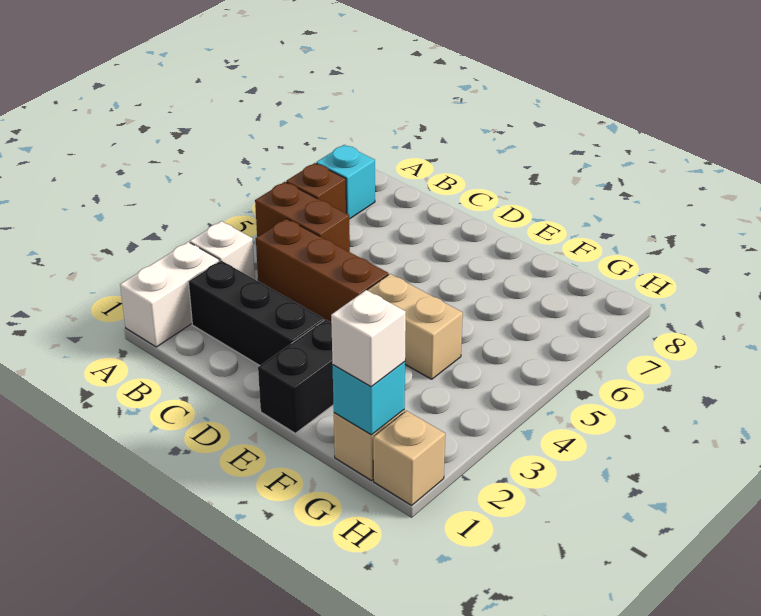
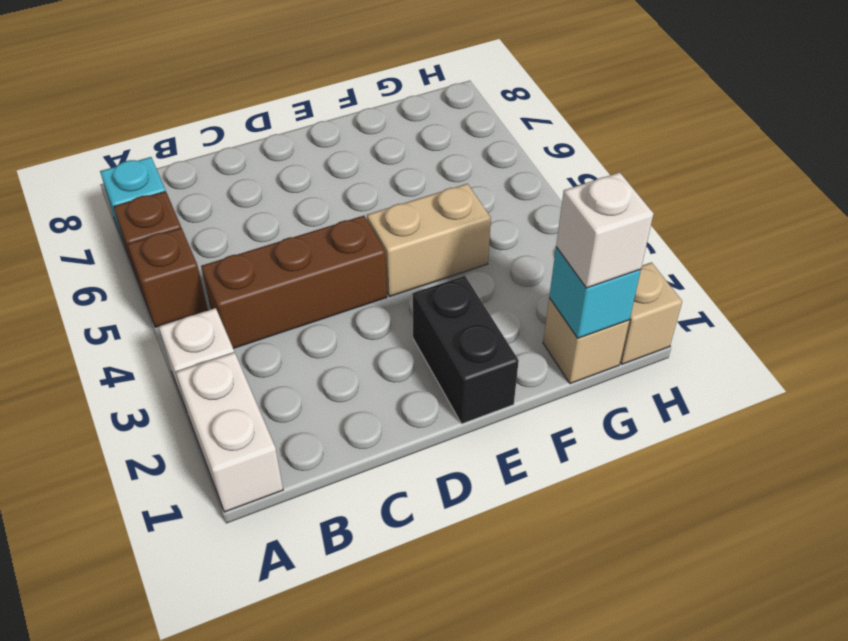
brown 1x2 brick [255,182,350,252] -> brown 1x1 brick [128,228,208,327]
black 1x3 brick [188,261,324,366] -> none

